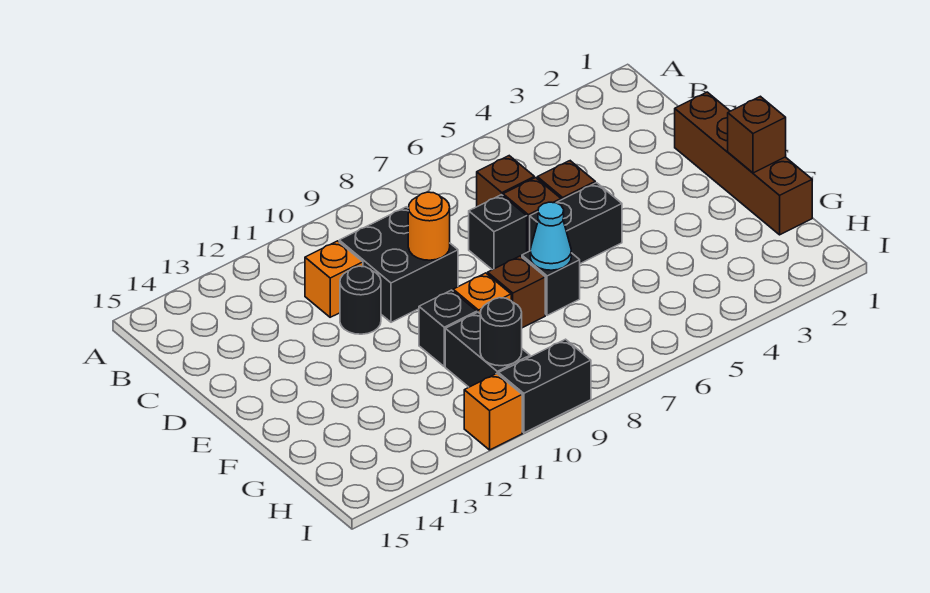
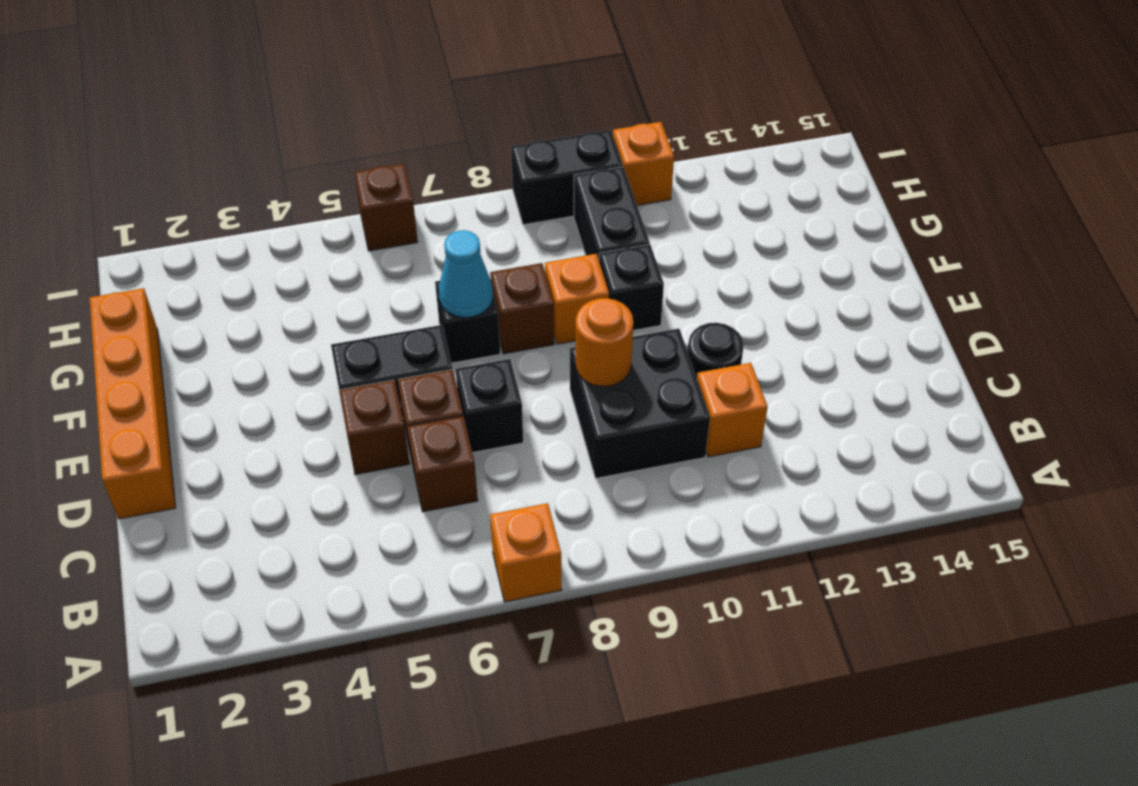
none -> orange 1x1 brick [490,503,562,602]
brown 1x4 brick [675,92,812,235] -> orange 1x4 brick [90,288,176,519]
brown 1x1 brick [728,96,786,173] -> brown 1x1 brick moved to [354,164,418,251]
black 1x1 round brick [480,298,522,366] -> none

